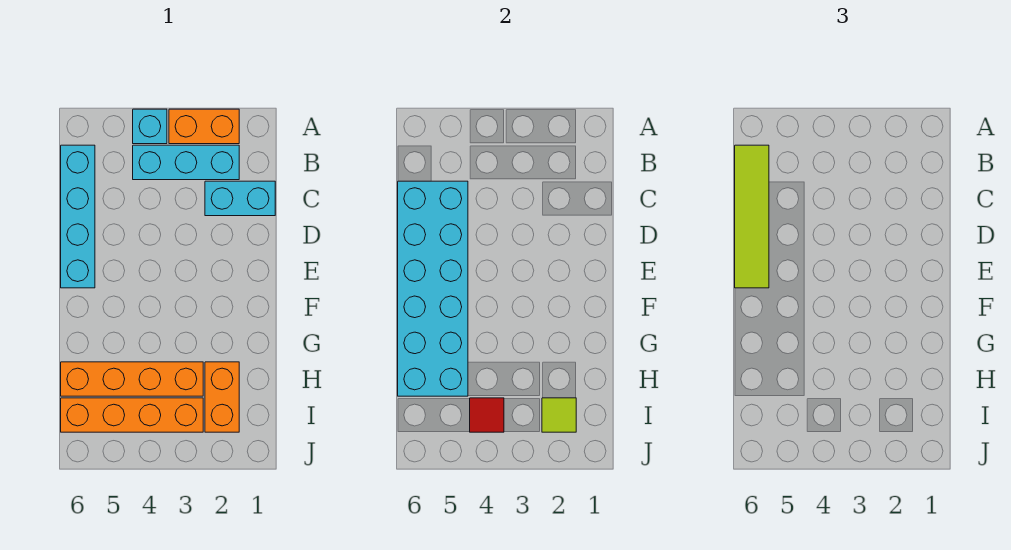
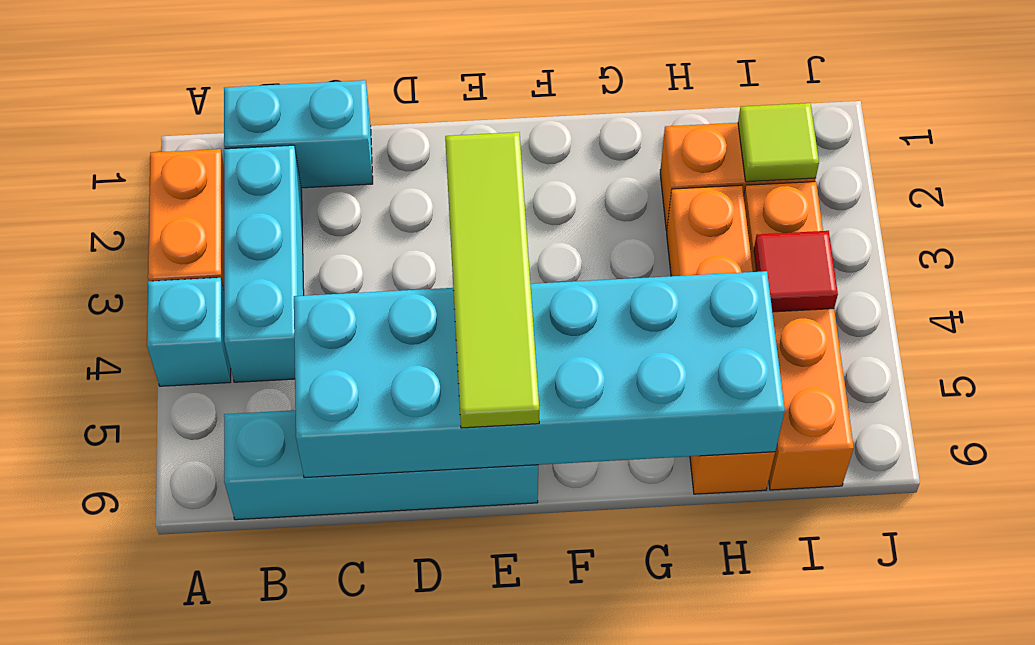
lime 1x4 tile [735,145,769,288] -> lime 1x4 tile turned to [445,132,539,428]
cyan 1x2 brick [205,181,275,216] -> cyan 1x2 brick turned to [224,80,373,188]

